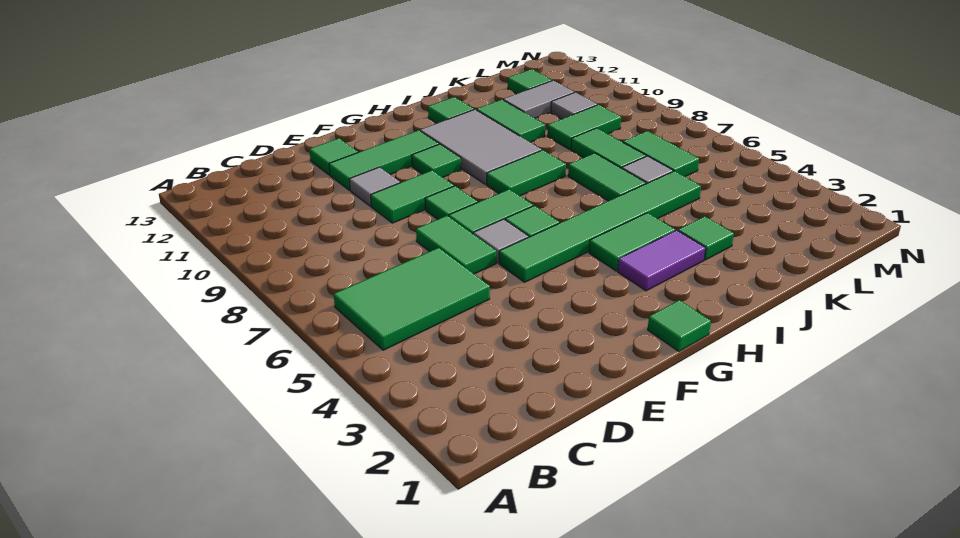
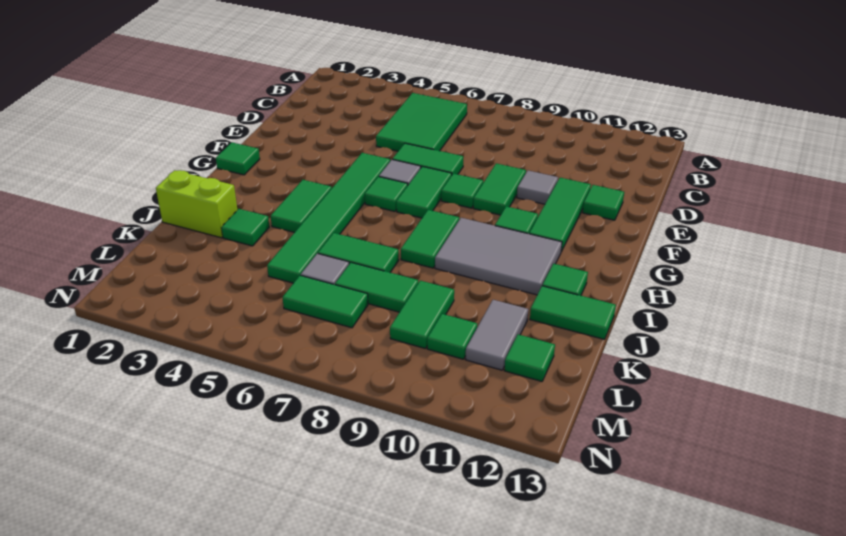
purple 1x2 tile [618,230,706,291] -> none
none -> lime 1x2 brick [156,170,237,238]
green 1x2 tile [476,100,545,142] -> green 1x2 tile moved to [530,286,616,339]
grey 1x1 tile [551,92,597,119] -> green 1x1 tile [427,314,477,359]

